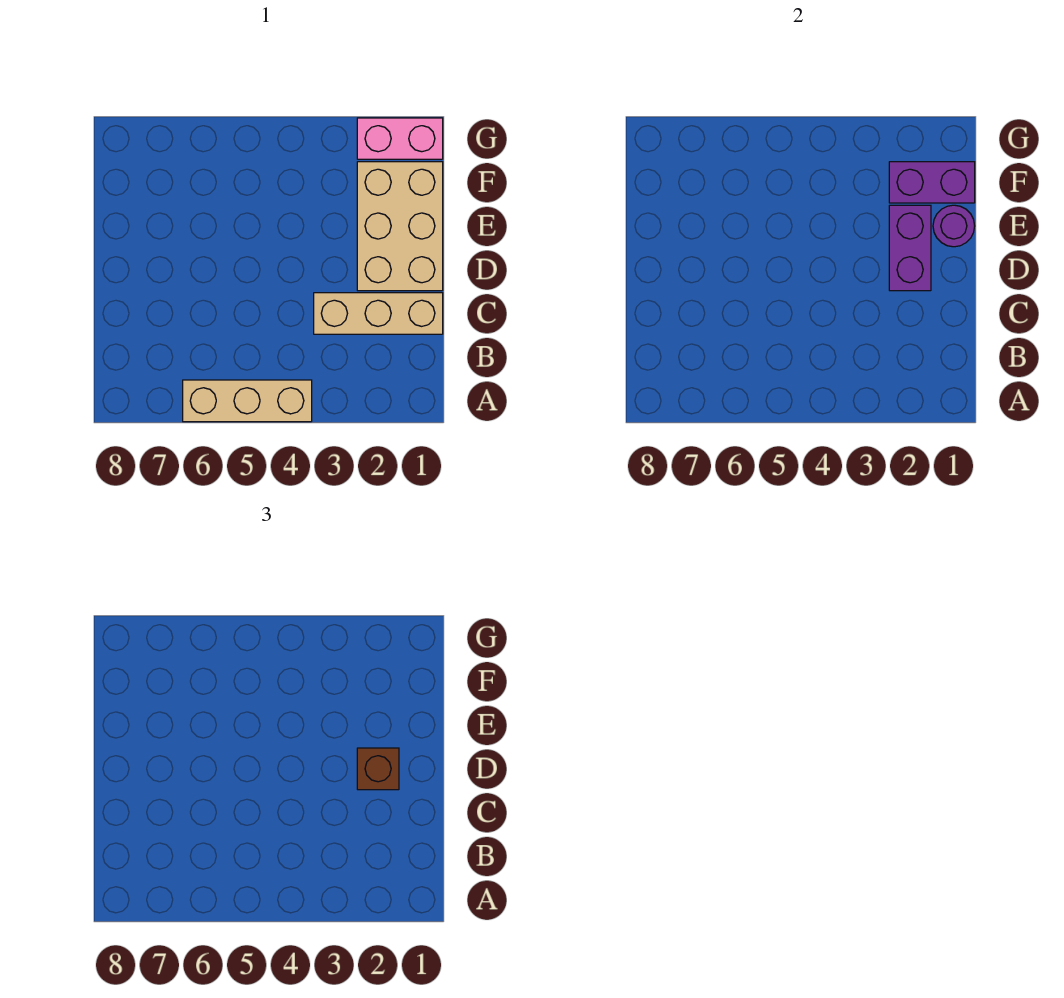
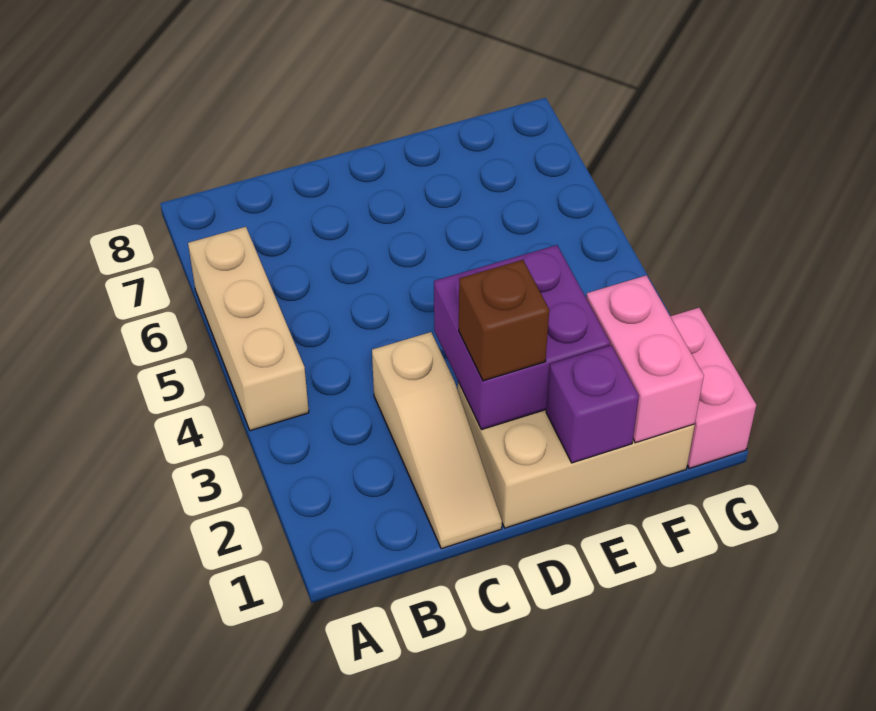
tan 1x3 brick [314,293,443,334] -> tan 1x3 slope [372,332,502,549]
purple 1x2 brick [889,205,931,291] -> purple 2x2 brick [434,245,610,430]
purple 1x1 round brick [933,205,975,247] -> purple 1x1 brick [546,345,639,463]
purple 1x2 brick [889,162,975,203] -> pink 1x2 brick [586,275,704,443]

